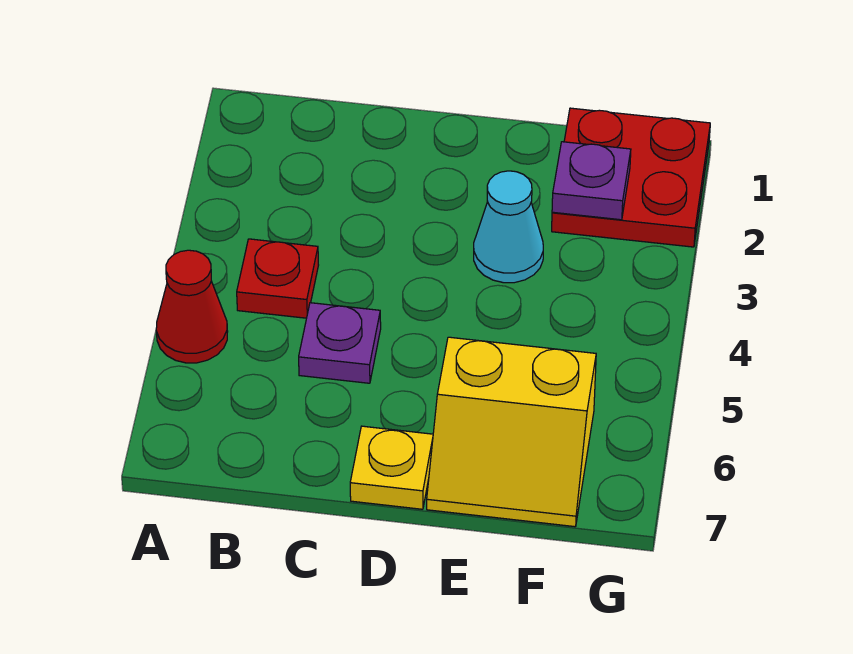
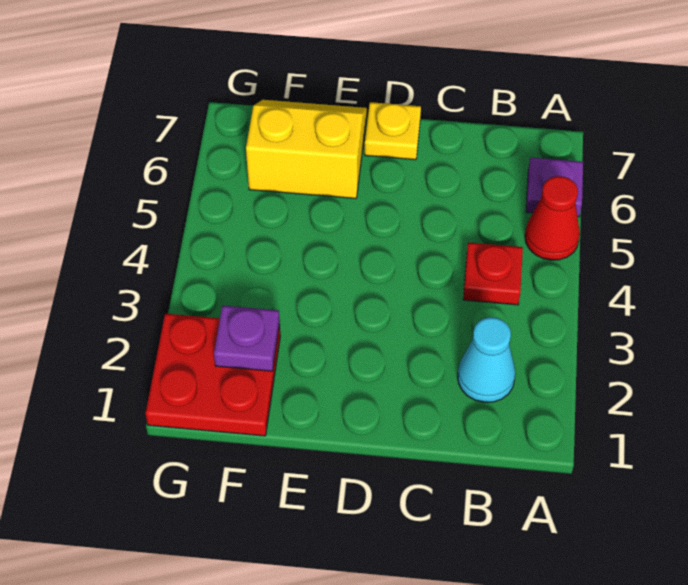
purple 1x1 plate [299,303,381,383] -> purple 1x1 plate moved to [526,158,583,217]
cyan 1x1 cone [474,171,543,283] -> cyan 1x1 cone moved to [458,317,515,402]

